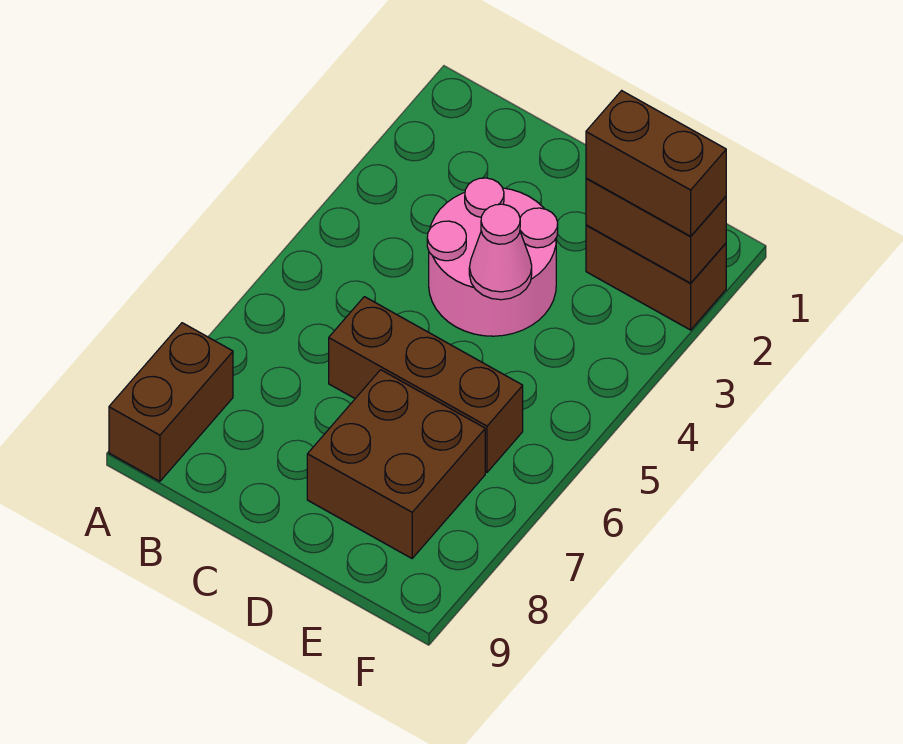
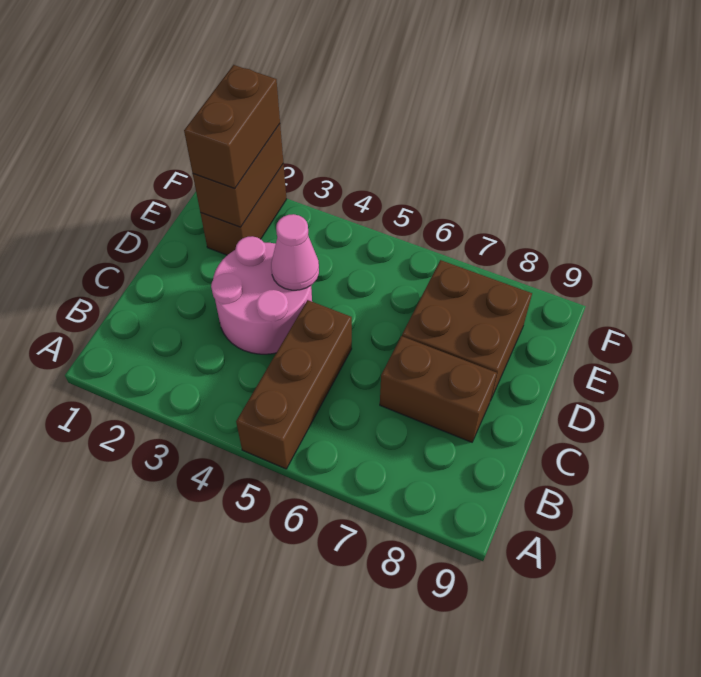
brown 1x2 brick [109,323,233,481] -> brown 1x2 brick moved to [380,336,497,442]
brown 1x3 brick [329,297,523,472] -> brown 1x3 brick moved to [236,300,352,469]

